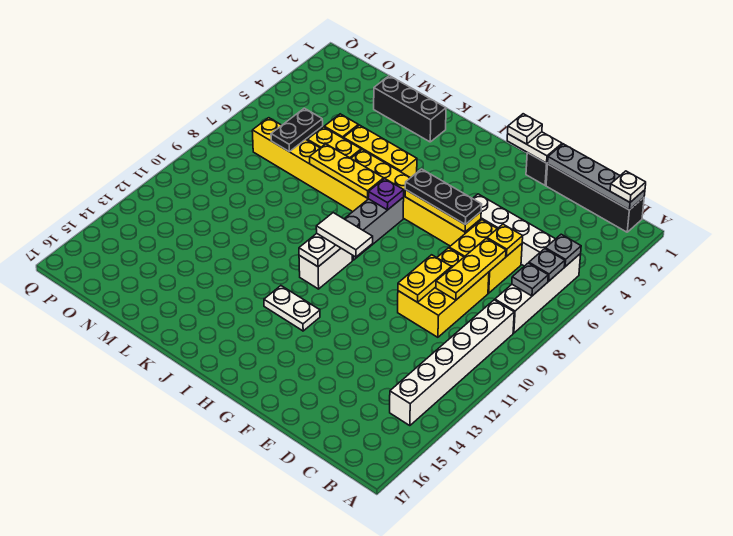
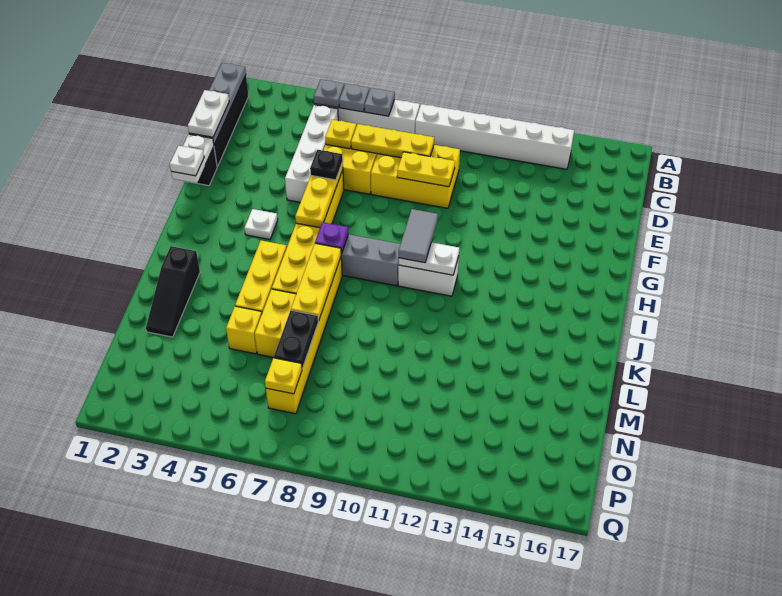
white 1x1 plate [610,171,646,202] -> white 1x1 plate moved to [244,209,278,239]
black 1x3 plate [405,169,482,224] -> black 1x1 plate [310,150,343,180]
white 1x2 tile [316,213,373,257] -> grey 1x2 tile [399,209,438,263]
white 1x2 plate [264,286,320,331] -> white 1x2 plate moved to [188,90,229,137]
black 1x3 brick [374,76,446,142] -> black 1x3 slope [146,246,200,337]
black 1x2 plate [271,108,323,152] -> black 1x2 plate turned to [274,310,318,368]
none -> yellow 1x1 plate [265,358,302,394]

